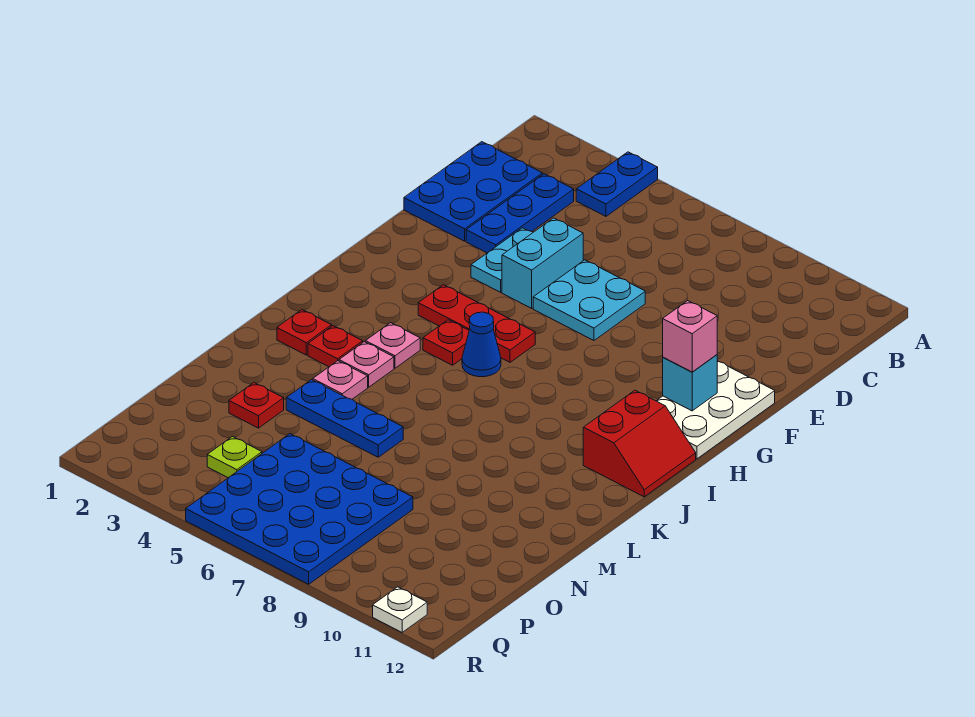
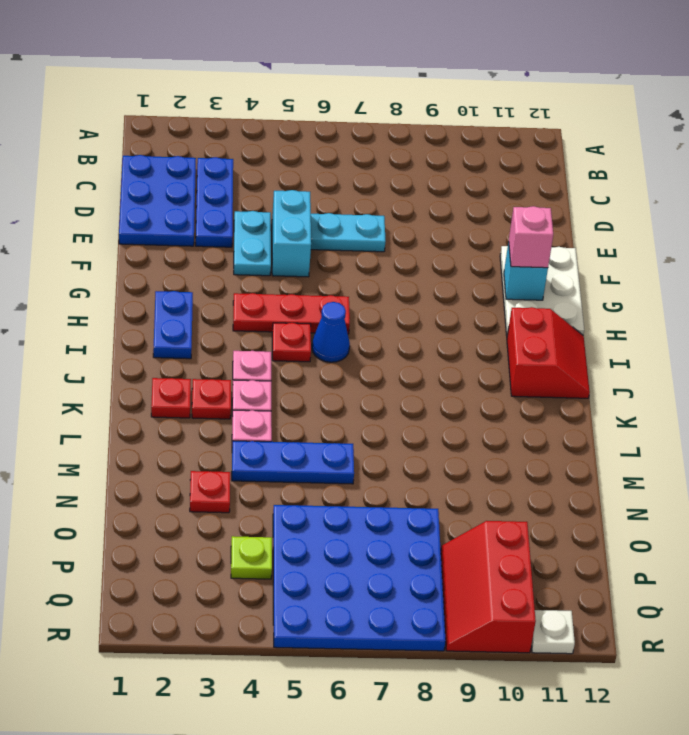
blue 1x2 plate [576,152,658,216] -> blue 1x2 plate moved to [153,291,193,359]
cyan 2x2 plate [533,260,645,340] -> cyan 1x2 plate [311,213,386,252]
none -> red 2x3 slope [441,521,536,653]

